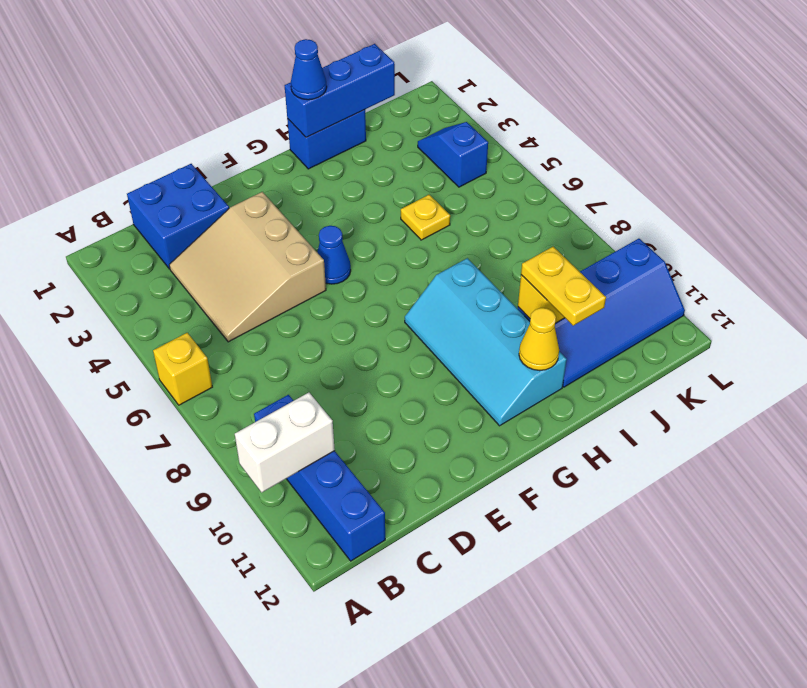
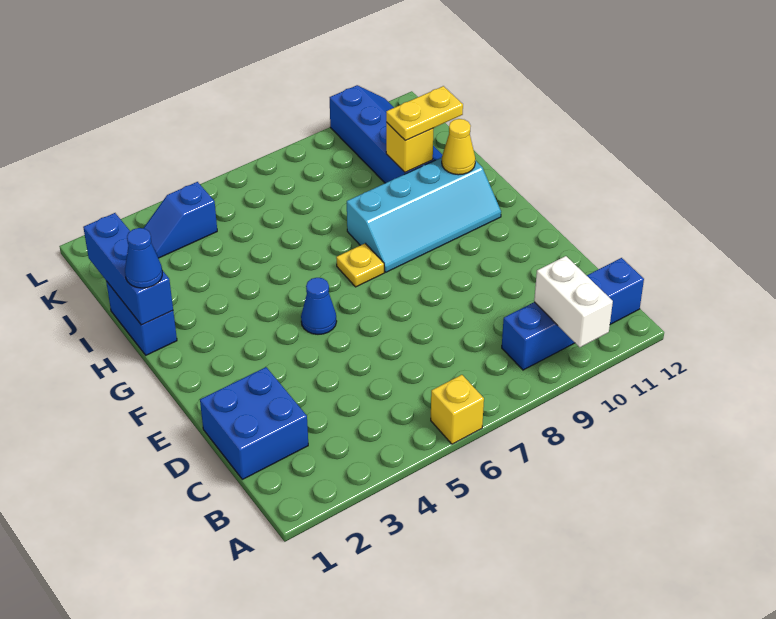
tan 3x3 slope [169,192,326,342] -> none
yellow 1x1 plate [401,195,450,240] -> yellow 1x1 plate moved to [336,244,384,287]

